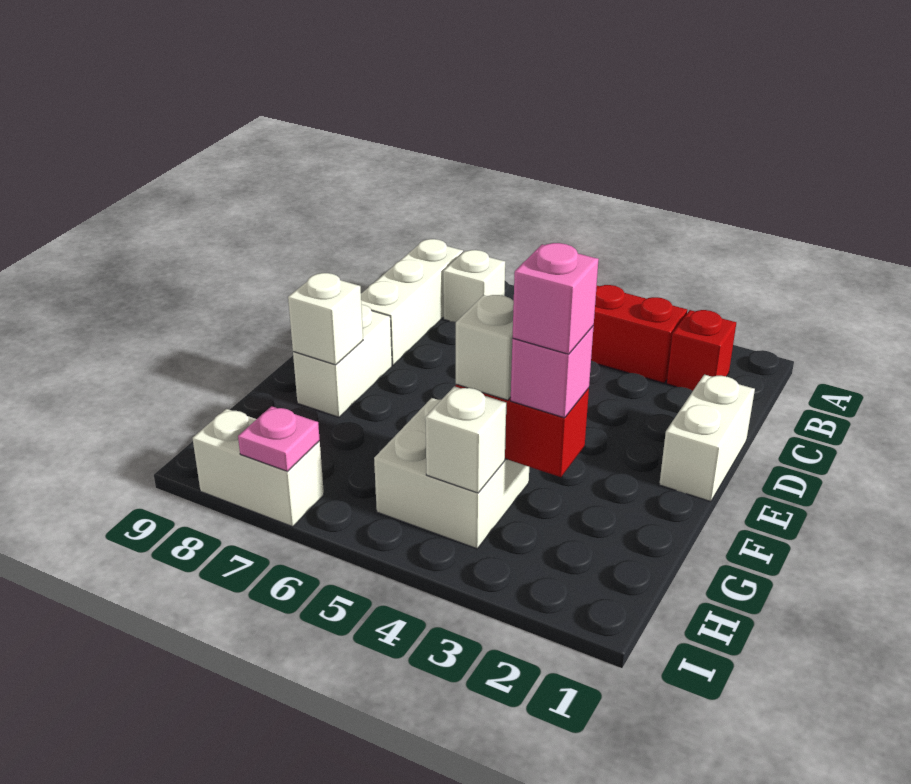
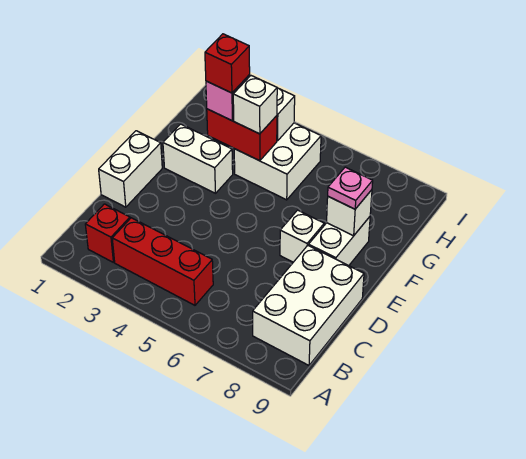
white 1x1 brick [443,250,505,322] -> white 1x1 brick moved to [280,210,324,262]
white 1x3 brick [361,239,463,365] -> white 2x3 brick [253,245,364,365]
pink 1x1 brick [513,243,599,354] -> red 1x1 brick [205,34,250,93]
white 1x2 brick [193,409,324,527] -> white 1x2 brick moved to [163,124,233,193]
pink 1x1 plate [238,406,320,471] -> pink 1x1 plate moved to [328,167,373,209]

